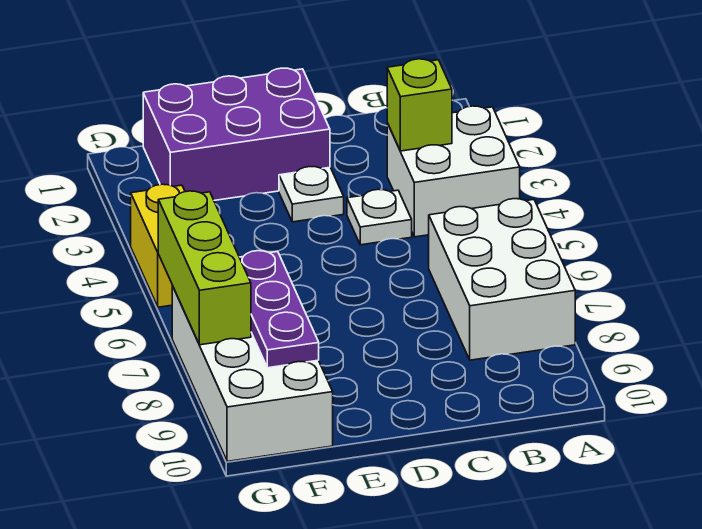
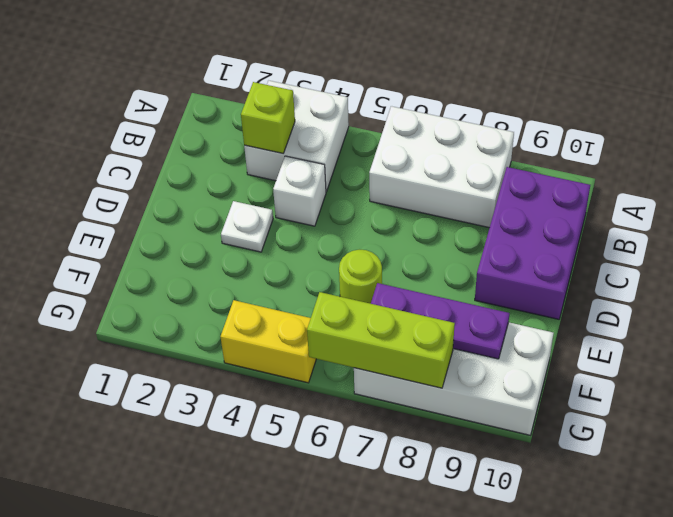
white 1x1 plate [347,189,412,245] -> white 1x1 brick [273,156,326,226]
purple 2x3 brick [143,68,330,200] -> purple 2x3 brick moved to [475,167,590,319]
none -> lime 1x1 round brick [339,250,382,304]

